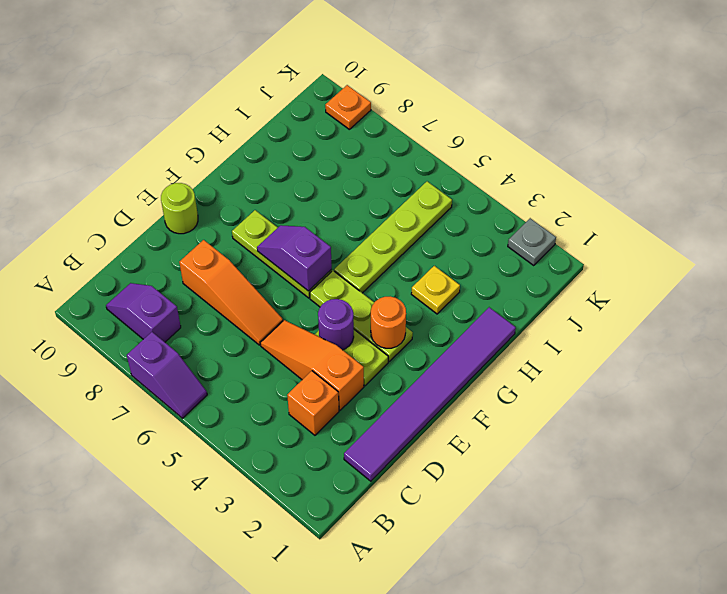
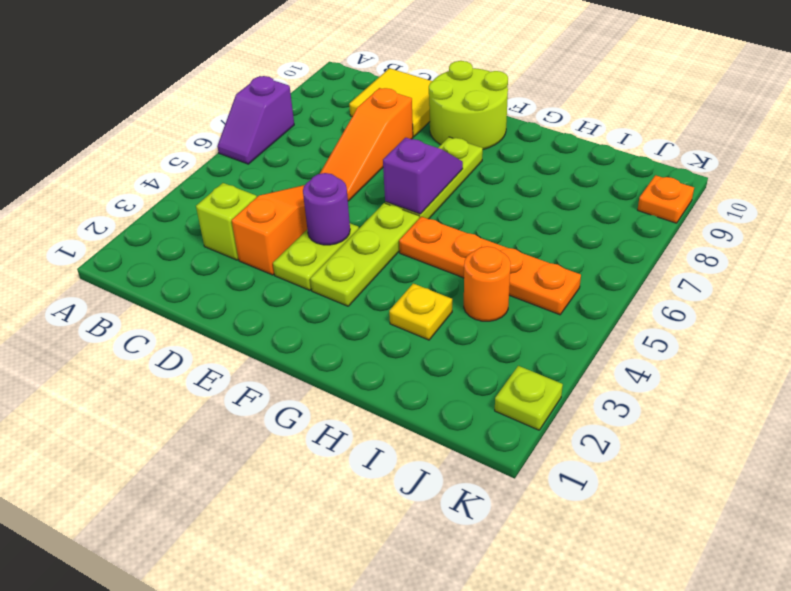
purple 1x2 slope [106,283,181,342] -> none
purple 1x6 tile [344,307,516,481] -> none
orange 1x1 brick [287,371,339,435] -> lime 1x1 brick [196,183,257,260]
none -> yellow 2x2 tile [349,68,432,137]
lime 1x1 round brick [161,183,198,234] -> lime 2x2 round brick [429,61,508,149]
orange 1x1 round brick [371,297,406,348] -> orange 1x1 round brick moved to [464,246,511,321]
lime 1x4 plate [334,181,452,293] -> orange 1x4 plate [399,217,581,315]
grey 1x1 plate [508,218,556,266] -> lime 1x1 plate [495,366,563,430]

